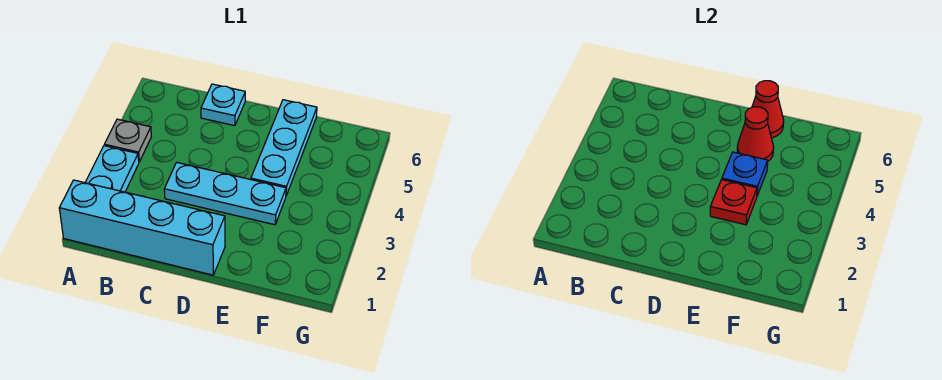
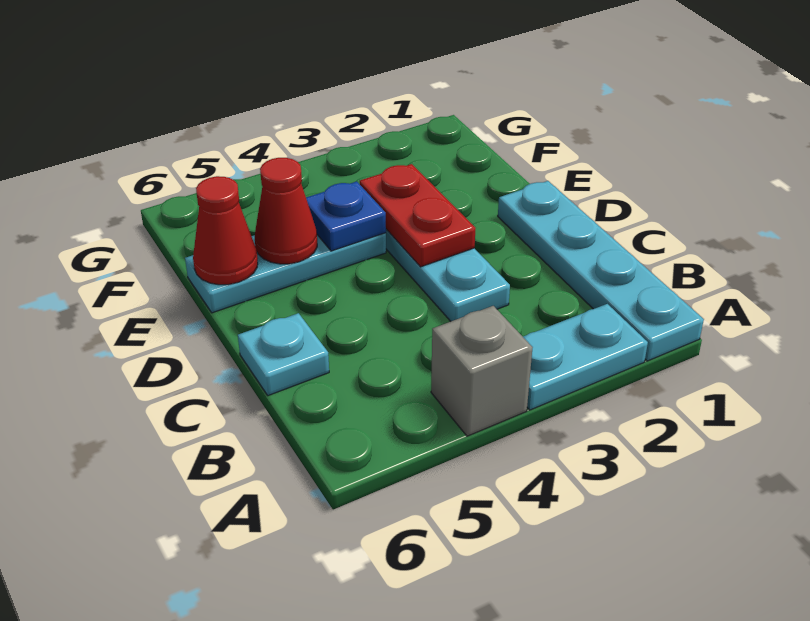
cyan 1x4 brick [59,180,225,275] -> cyan 1x4 plate [498,181,704,361]
grey 1x1 plate [104,119,151,162] -> grey 1x1 brick [431,306,533,436]
red 1x1 plate [710,180,757,225] -> red 1x2 plate [360,164,475,267]

